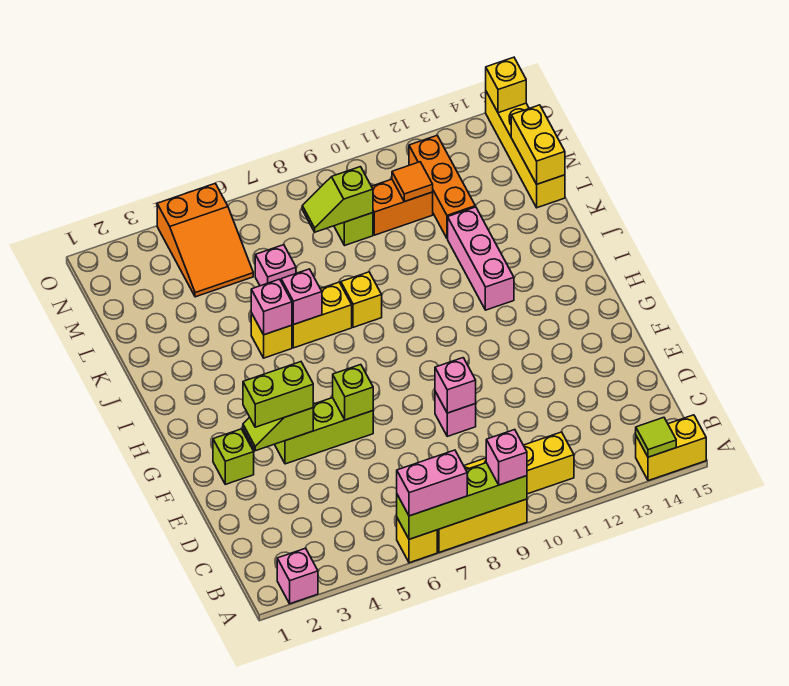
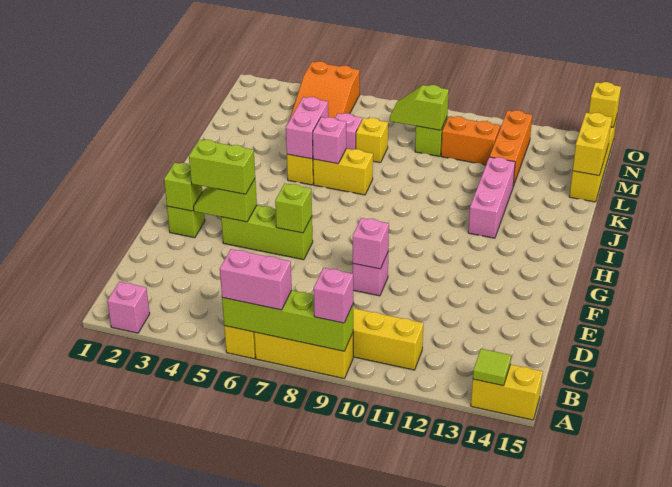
none -> lime 1x1 brick [164,163,202,211]
pink 1x1 brick [251,279,292,335] -> pink 1x2 brick [286,97,328,159]
yellow 1x1 brick [341,272,382,327] -> yellow 1x1 brick moved to [356,118,388,163]
orange 1x1 tile [392,162,433,202] -> none

